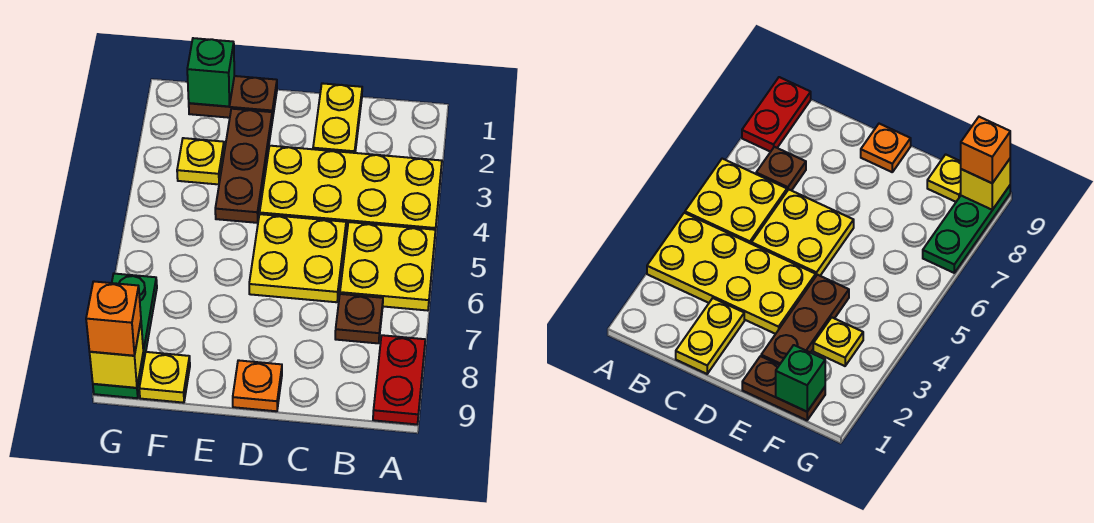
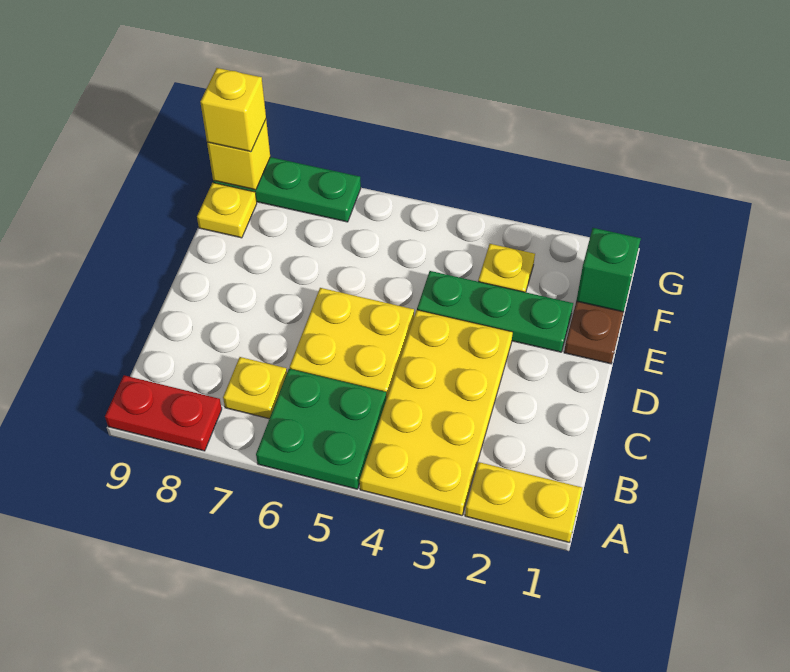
yellow 2x2 plate [340,222,436,311] -> green 2x2 plate [256,369,386,489]
brown 1x1 plate [335,294,383,343] -> yellow 1x1 plate [223,357,287,419]
yellow 1x2 plate [313,83,362,153] -> yellow 1x2 plate moved to [465,462,582,542]
orange 1x1 plate [233,360,282,411] -> none
brown 1x3 plate [215,109,272,223] -> green 1x3 plate [417,271,573,352]
orange 1x1 brick [86,281,141,356] -> yellow 1x1 brick [200,68,266,152]

